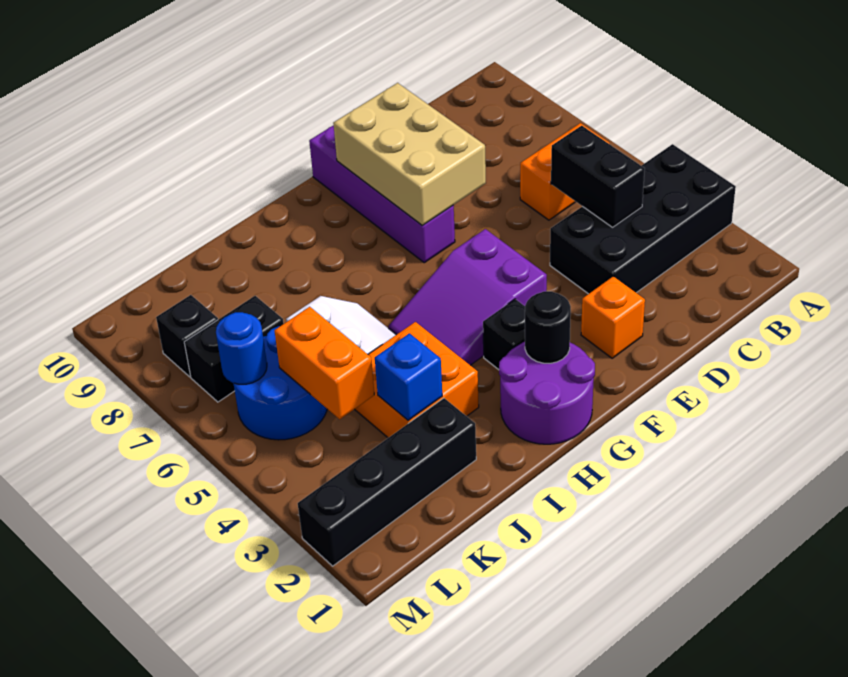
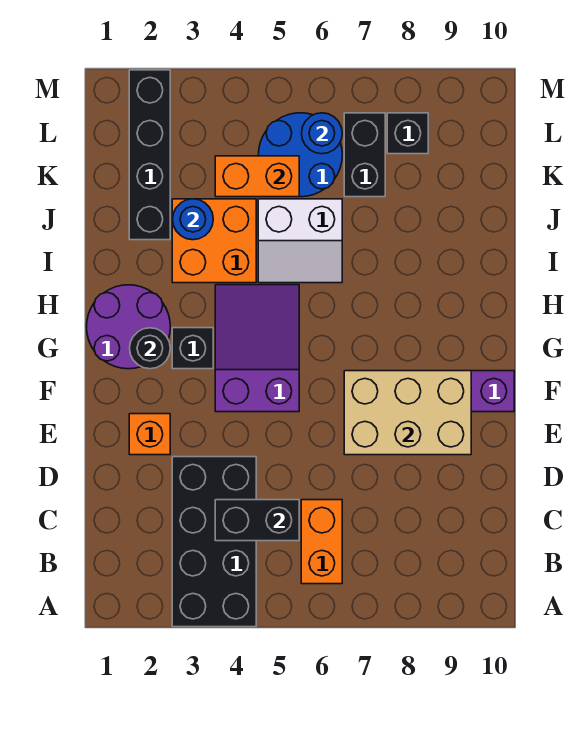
blue 1x1 brick [375,333,442,421] -> blue 1x1 round brick [173,199,213,240]

